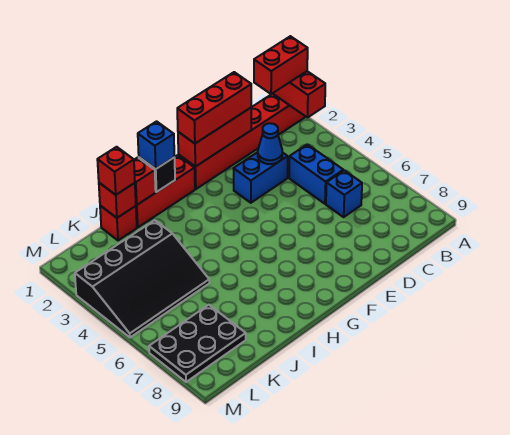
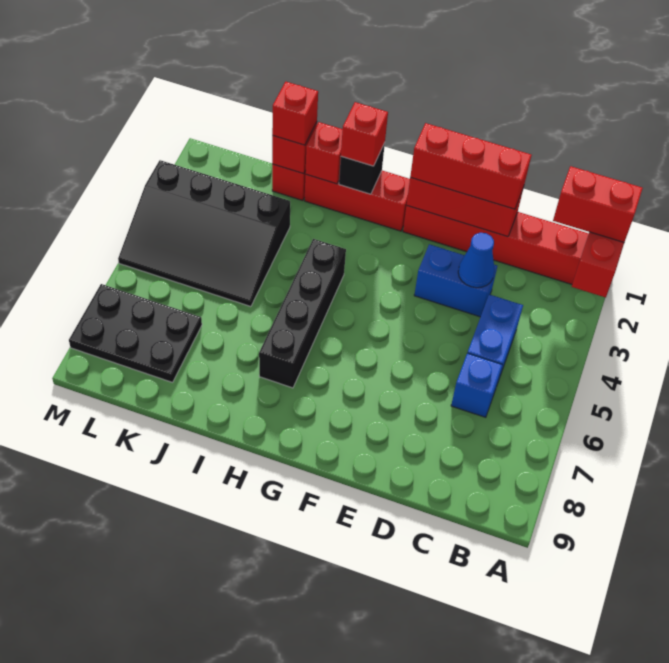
blue 1x1 brick [138,121,174,169] -> red 1x1 brick [341,102,388,166]
none -> black 1x4 brick [259,239,346,388]

